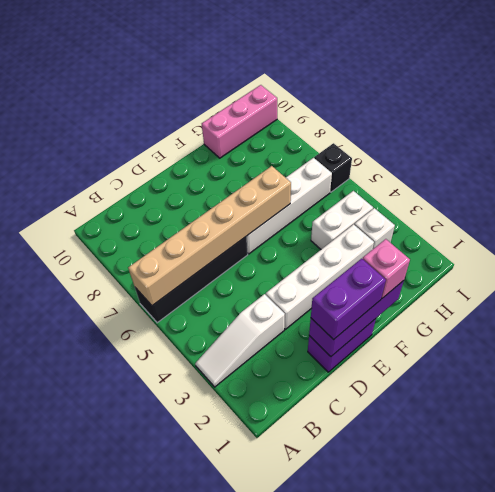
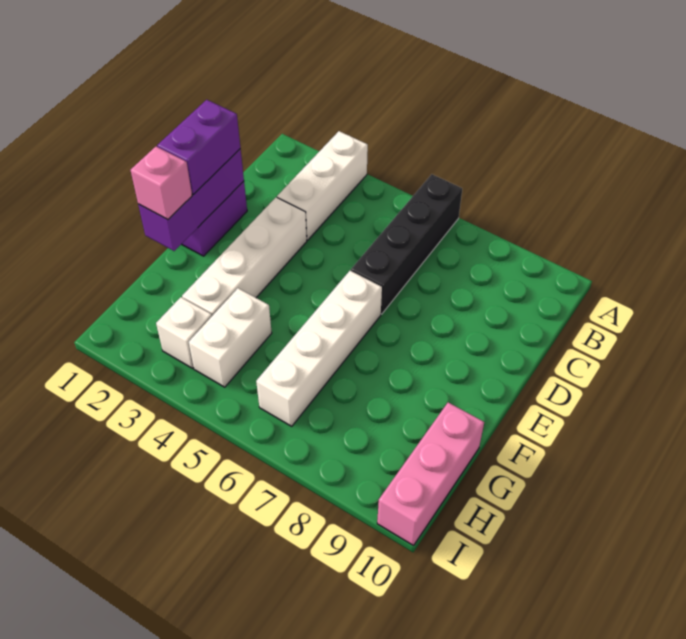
white 1x3 slope [195,294,285,387] -> white 1x3 brick [277,131,368,240]
tan 1x6 brick [128,166,291,306] -> none
black 1x1 brick [314,143,352,192] -> none

